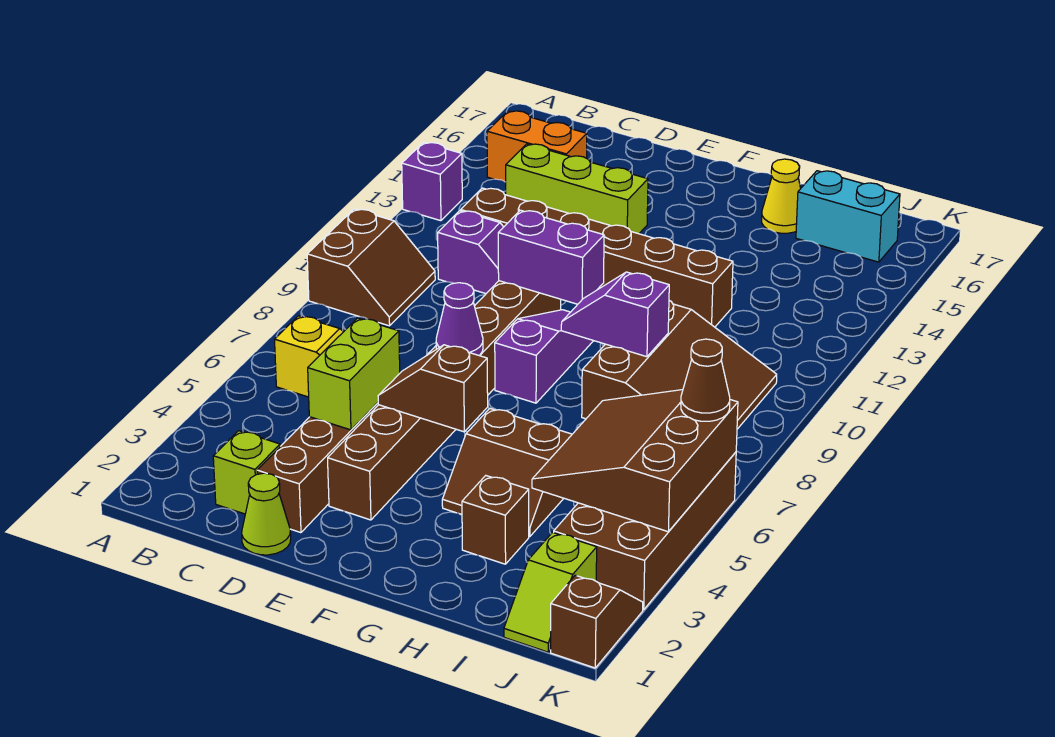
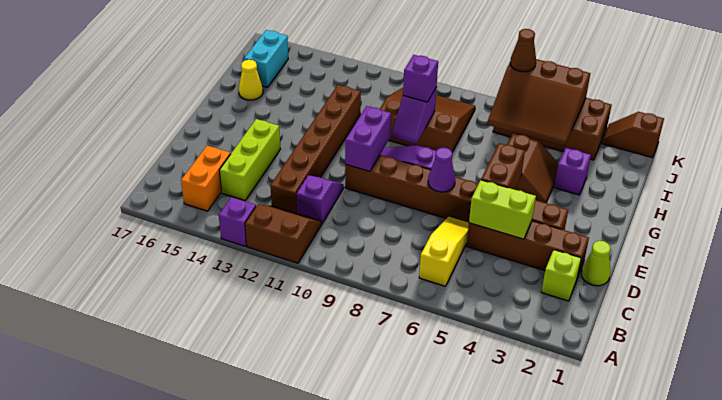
brown 2x2 slope [307,209,435,326] -> brown 2x2 slope moved to [245,205,321,263]
brown 1x2 slope [378,345,488,432] -> brown 1x2 brick [481,143,525,190]
brown 1x1 brick [462,476,529,564] -> purple 1x1 brick [554,148,591,195]
none -> purple 1x1 brick [403,55,438,102]
lime 1x2 slope [504,532,597,652] -> none

